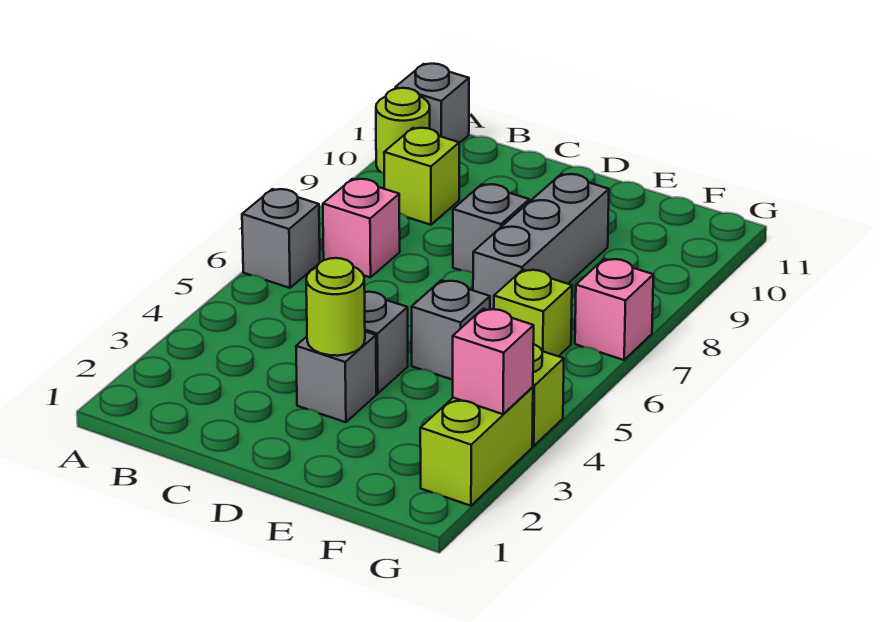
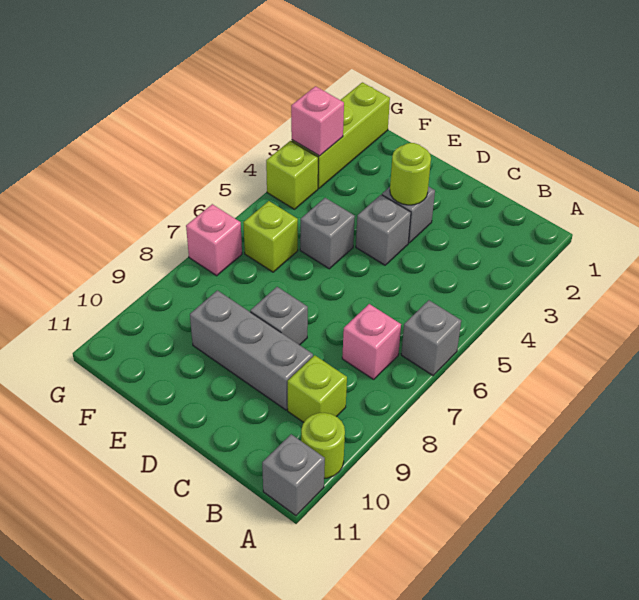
grey 1x3 brick [473,174,609,310] -> grey 1x3 brick turned to [190,290,313,410]
lime 1x2 brick [420,387,533,506] -> lime 1x3 brick [292,82,390,188]

